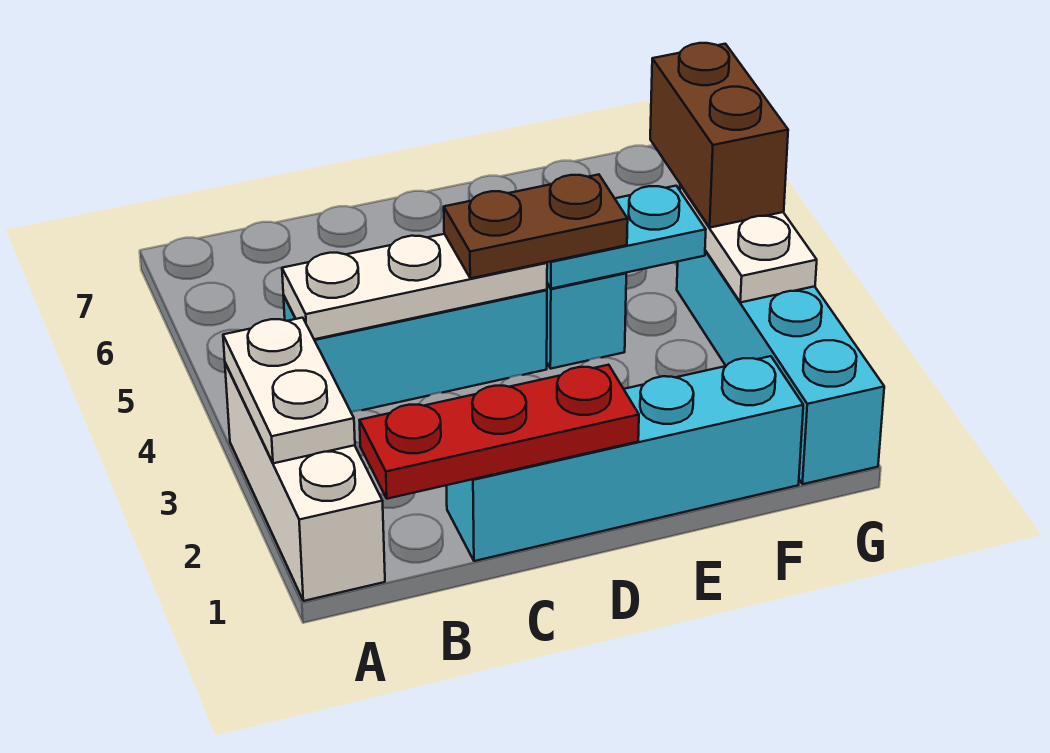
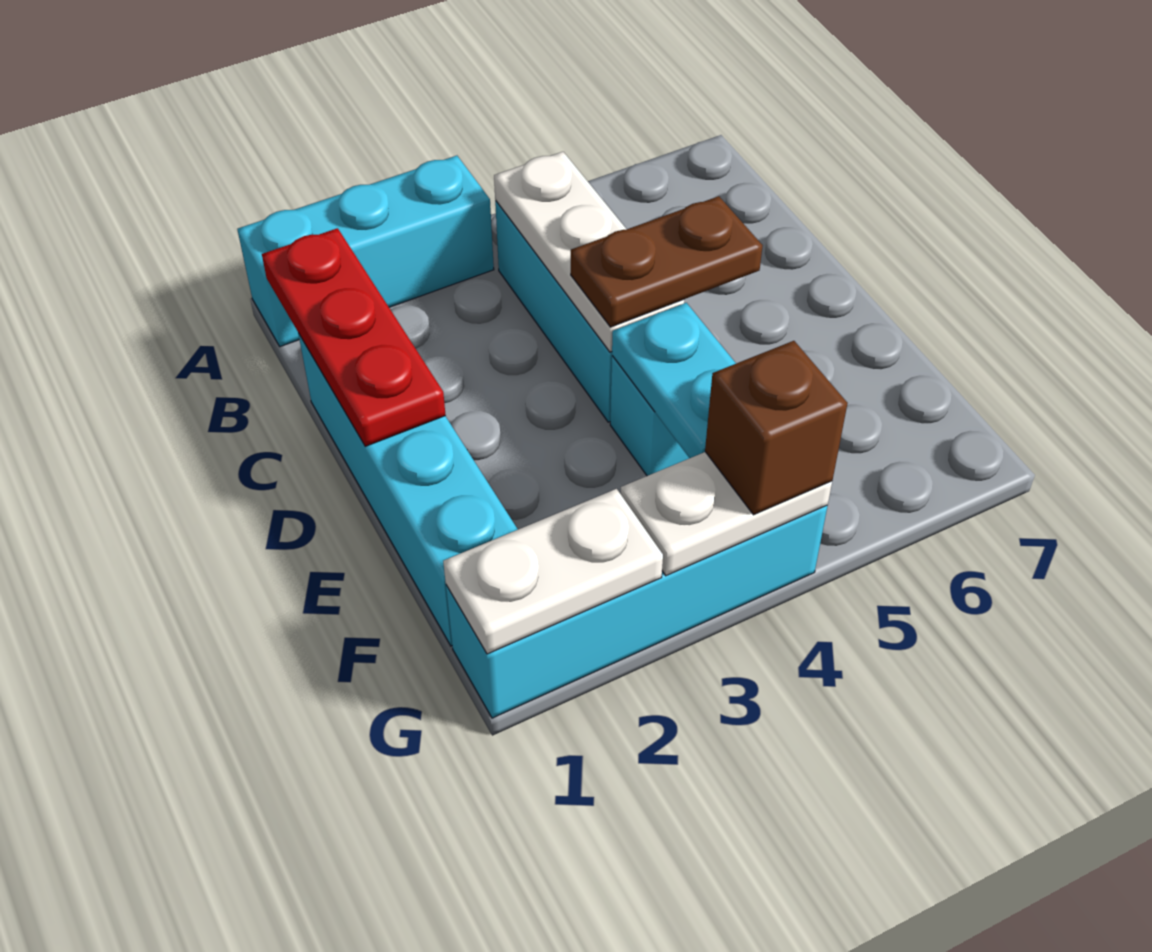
white 1x3 brick [225,363,385,601] -> cyan 1x3 brick [237,156,494,347]
white 1x2 plate [223,318,355,463] -> white 1x2 plate moved to [443,489,663,654]
brown 1x2 plate [444,175,628,278] -> brown 1x2 plate turned to [571,196,763,327]
brown 1x2 brick [650,43,788,228] -> brown 1x1 brick [705,341,848,515]

